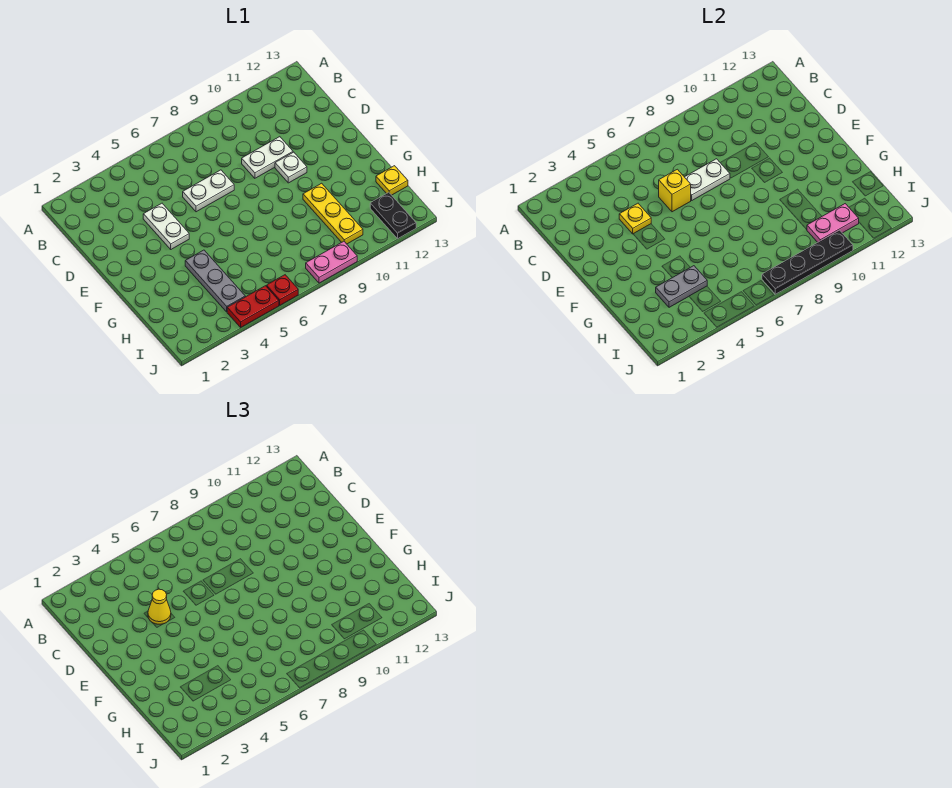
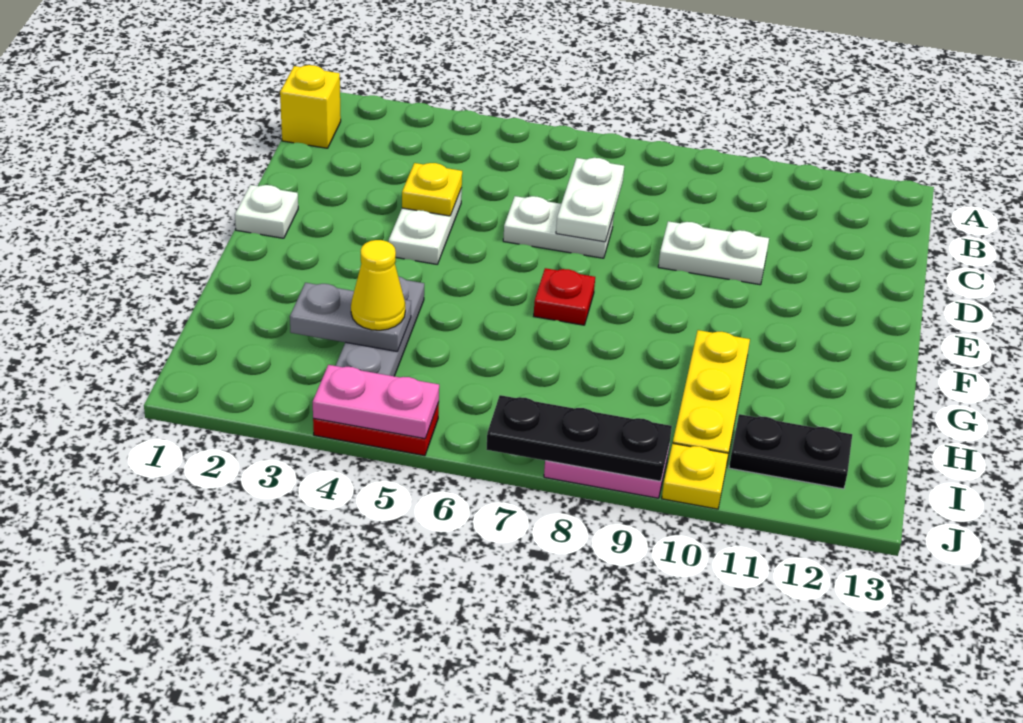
yellow 1x1 cone [148,589,171,624] -> yellow 1x1 cone moved to [351,240,405,330]
yellow 1x1 brick [659,169,691,212] -> yellow 1x1 brick moved to [280,65,341,148]
white 1x2 plate [685,159,730,201] -> white 1x2 plate turned to [556,158,624,242]
white 1x1 plate [275,152,307,183] -> white 1x1 plate moved to [235,185,298,238]
yellow 1x1 plate [376,166,408,195] -> yellow 1x1 plate moved to [662,443,728,509]
pink 1x2 plate [807,204,859,242] -> pink 1x2 plate moved to [313,365,439,439]
black 1x2 plate [370,192,416,239] -> black 1x2 plate turned to [729,414,852,489]
red 1x1 plate [267,275,298,305] -> red 1x1 plate moved to [534,268,595,325]
black 1x4 plate [762,230,853,294] -> black 1x3 plate [486,395,672,481]

